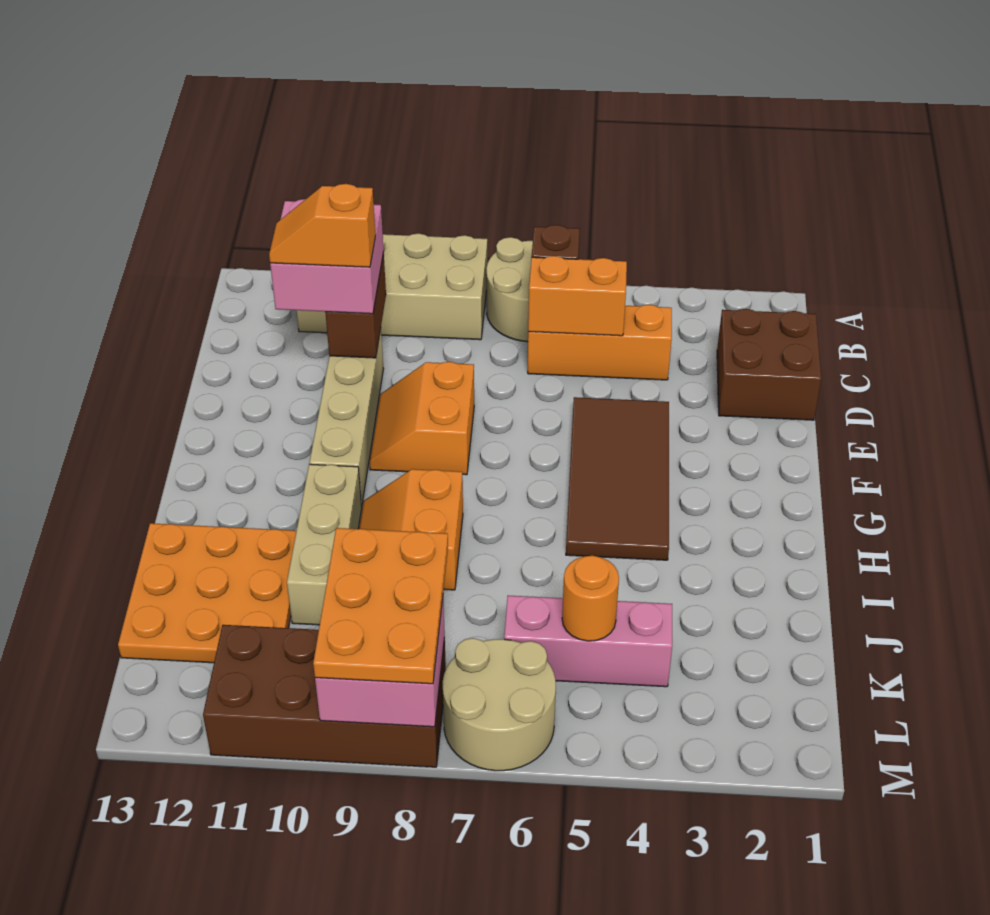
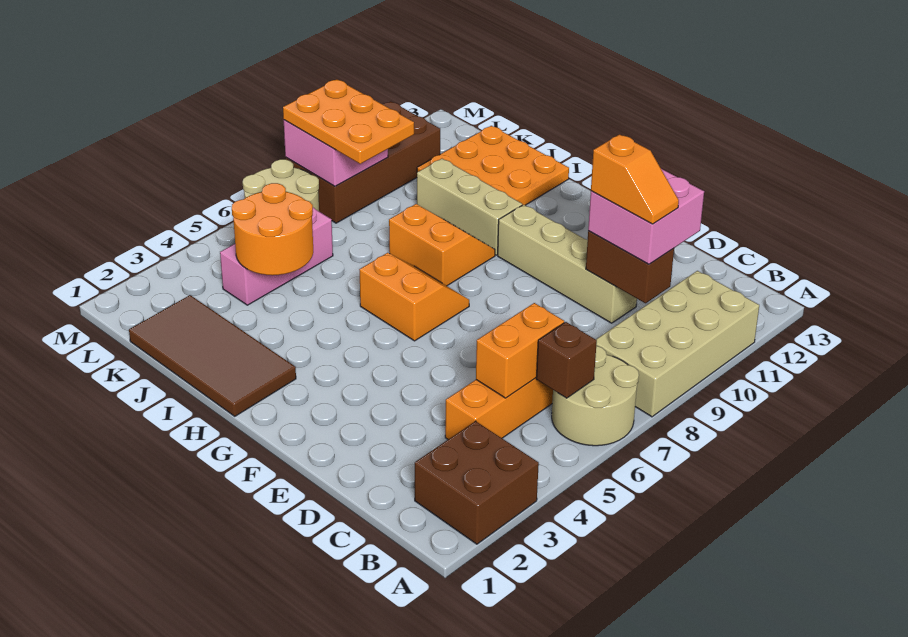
brown 2x2 brick [717,309,821,420] -> brown 2x2 brick moved to [415,421,539,544]
orange 1x2 slope [269,184,375,267] -> orange 1x2 slope turned to [591,134,679,224]
brown 2x4 tile [566,397,669,560] -> brown 2x4 tile moved to [129,295,296,416]
orange 2x2 slope [370,362,474,475] -> orange 2x2 slope moved to [359,253,469,341]
orange 1x1 round brick [562,555,619,641] -> orange 2x2 round brick [232,183,313,275]

